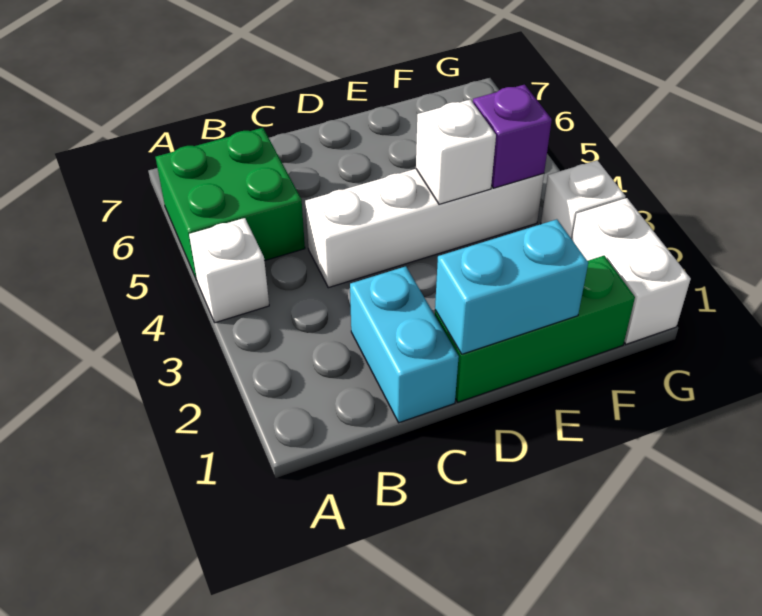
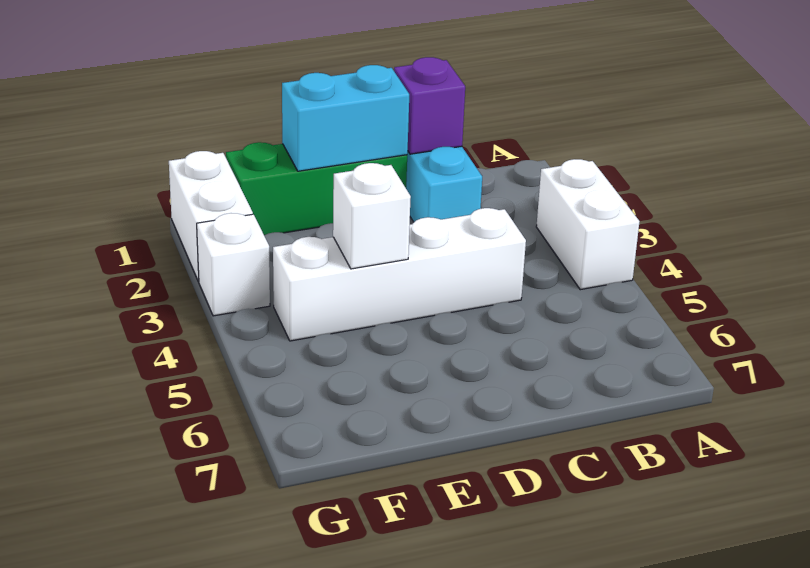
white 1x1 brick [189,218,269,323] -> white 1x2 brick [536,159,640,290]
green 2x2 brick [156,128,305,280] -> none
purple 1x1 brick [473,85,552,188] -> purple 1x1 brick moved to [394,57,465,154]

